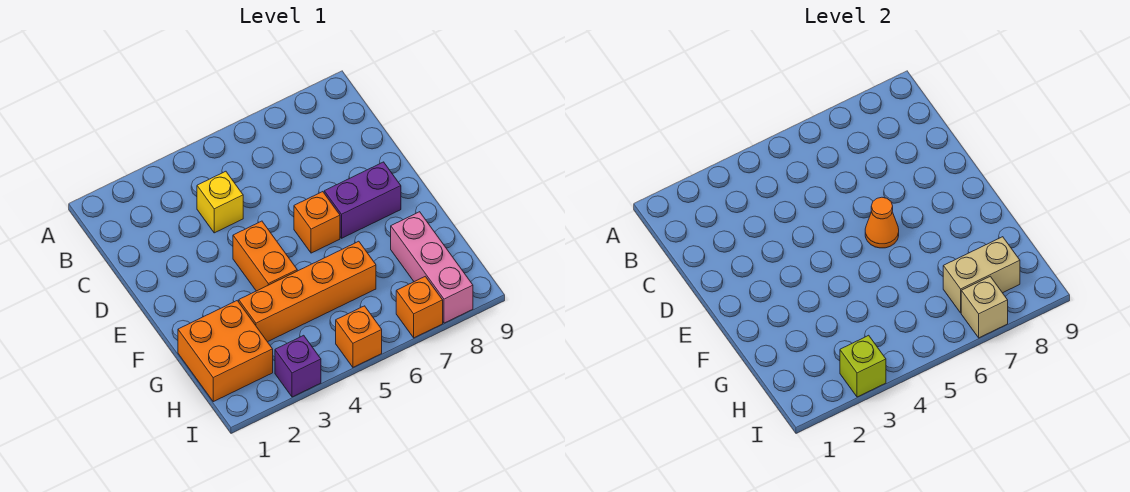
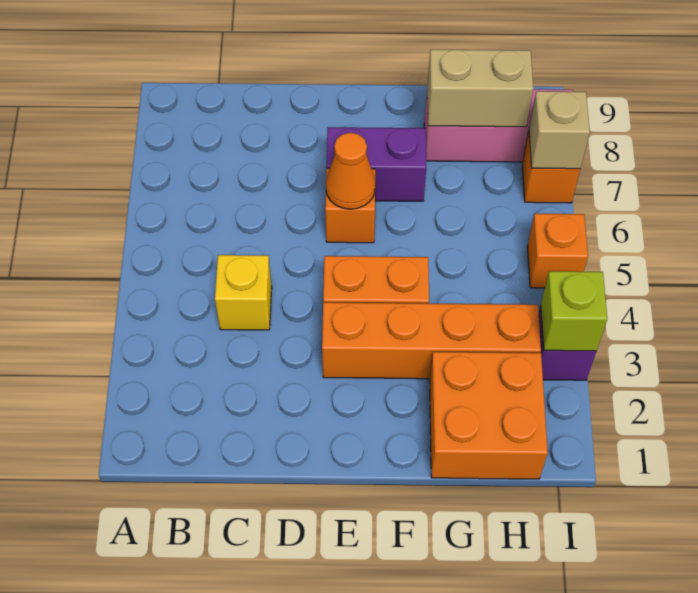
purple 1x2 brick [324,162,401,238] -> purple 1x2 brick turned to [326,127,426,201]
orange 1x4 brick [239,241,376,342] -> orange 1x4 brick turned to [322,302,541,379]
tan 1x2 brick [943,237,1020,313] -> tan 1x2 brick turned to [427,50,533,127]

